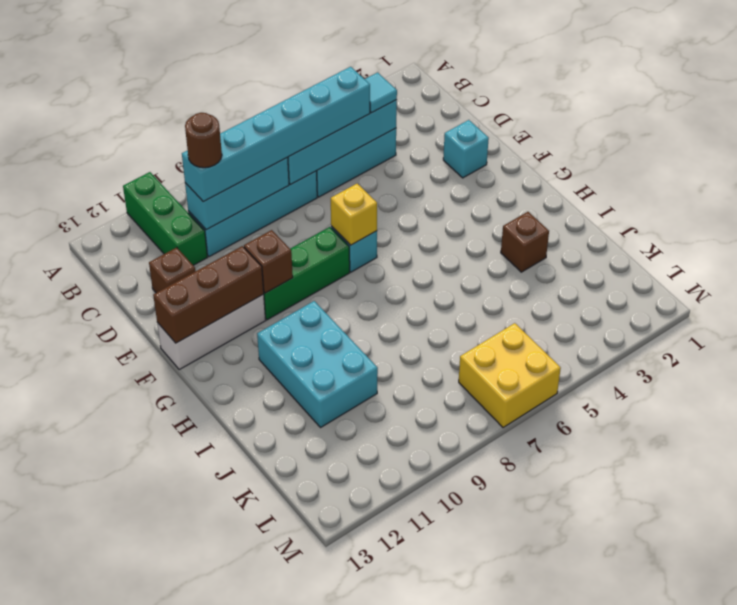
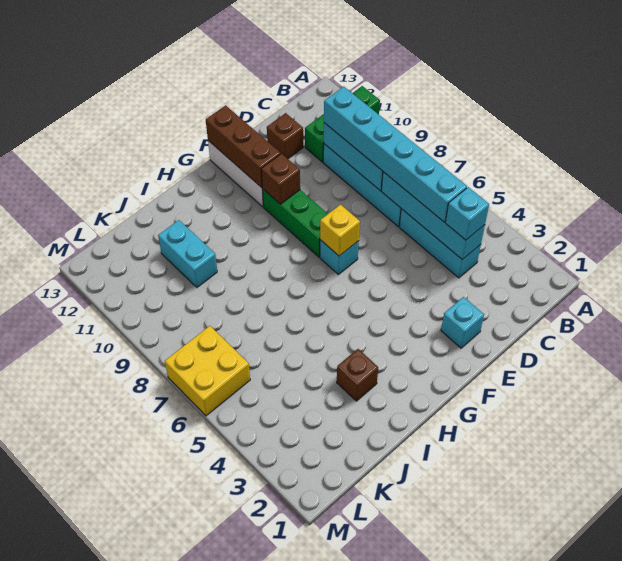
cyan 1x1 tile [365,73,397,113] -> cyan 1x1 brick [445,187,489,240]
brown 1x1 round brick [185,113,222,168] -> none
cyan 2x3 brick [257,301,378,428] -> cyan 1x2 brick [158,220,217,287]

